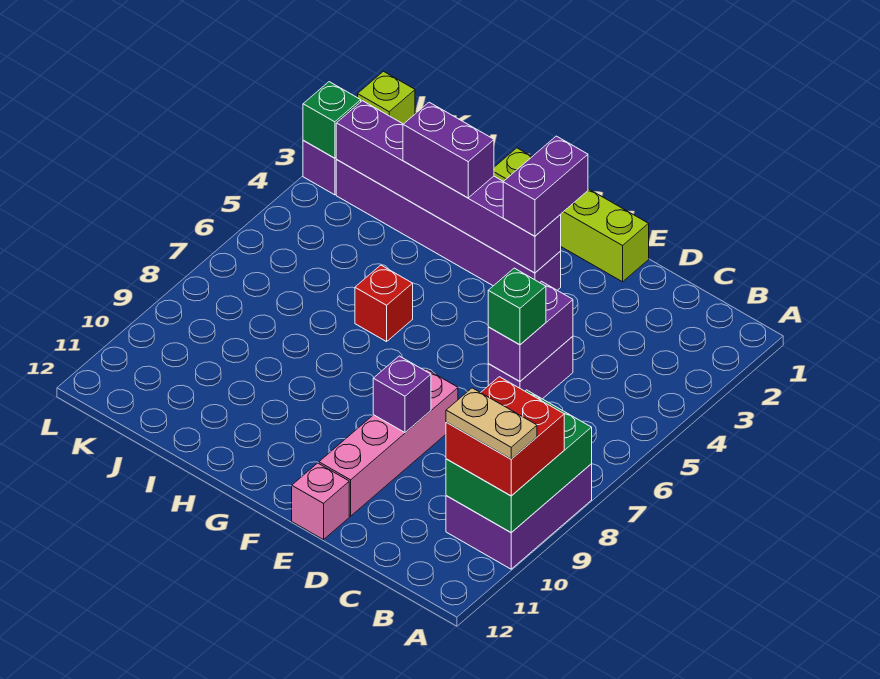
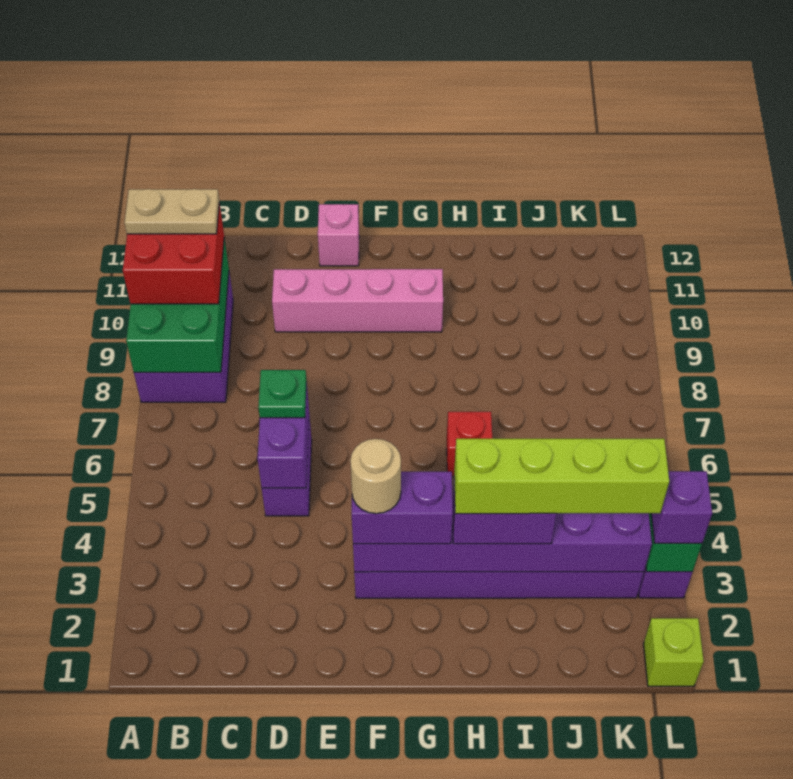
green 1x1 brick [488,268,546,345] -> green 1x1 plate [258,370,307,418]
lime 1x4 brick [494,148,649,282] -> lime 1x4 brick moved to [454,439,669,514]
pink 1x4 brick [319,369,458,516] -> pink 1x4 brick turned to [272,269,443,332]
purple 1x1 brick [373,356,431,432] -> purple 1x1 brick moved to [651,471,712,543]
purple 1x2 brick [503,136,588,236] -> purple 1x2 brick turned to [352,471,453,544]
none -> tan 1x1 round brick [350,439,401,514]

